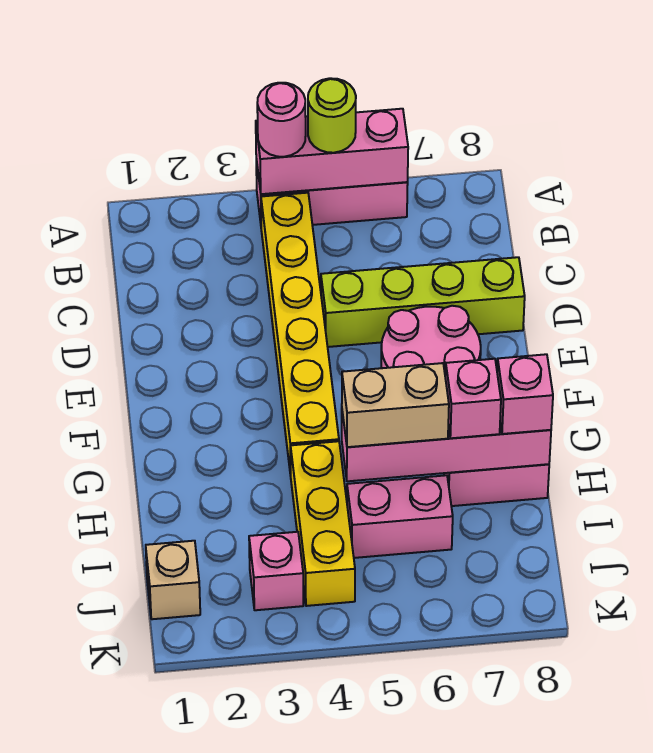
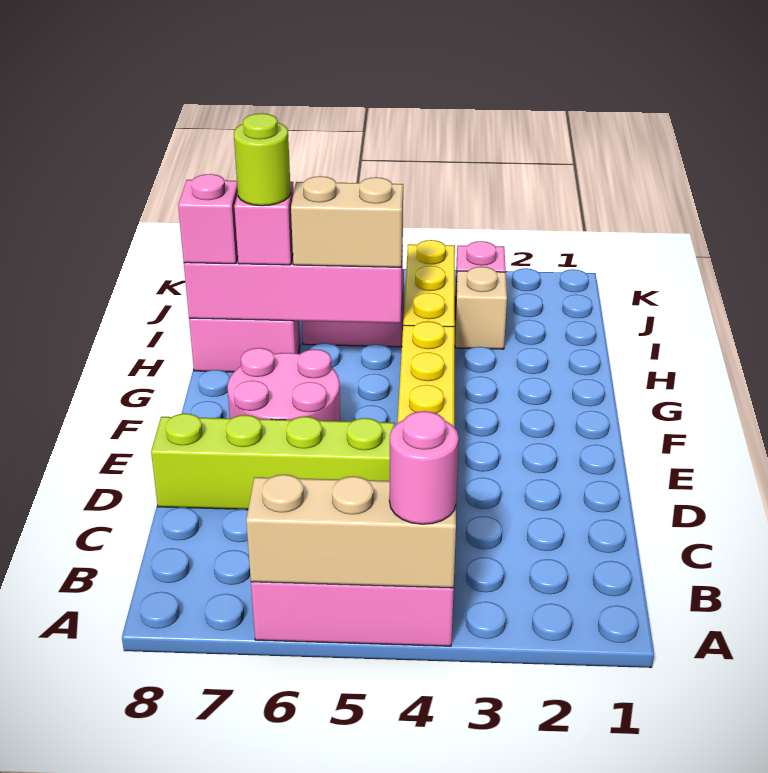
pink 1x3 brick [256,109,408,194] -> tan 1x3 brick [246,474,456,588]
lime 1x1 round brick [308,78,356,153] -> lime 1x1 round brick moved to [234,113,291,206]
tan 1x1 brick [146,541,200,619] -> tan 1x1 brick moved to [455,267,507,349]

